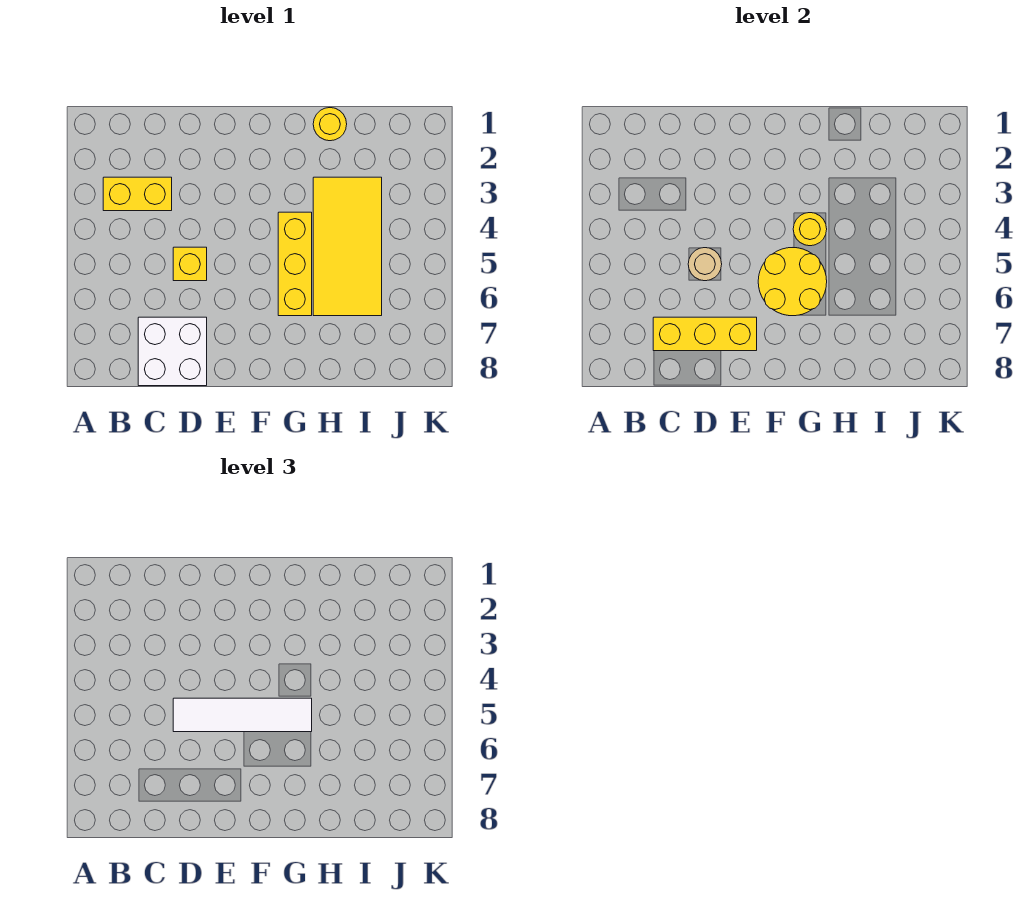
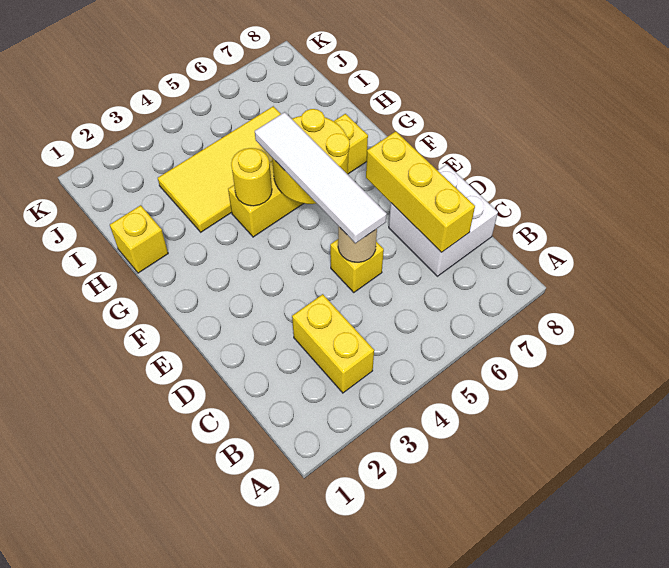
yellow 1x3 brick [278,212,312,316] -> yellow 1x4 brick [228,114,368,237]
yellow 1x1 round brick [313,108,347,141] -> yellow 1x1 brick [110,205,168,273]

